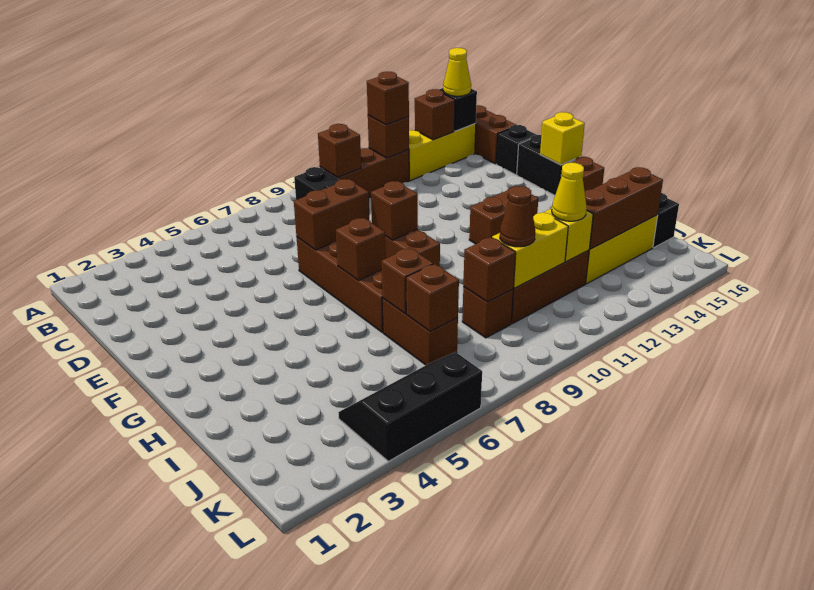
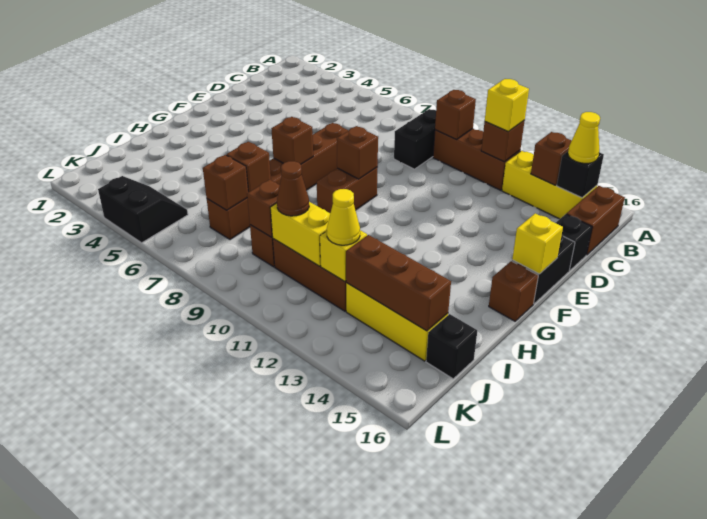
brown 1x1 brick [367,72,409,125] -> yellow 1x1 brick [485,79,529,132]
brown 1x2 brick [294,179,370,250] -> none
brown 1x2 brick [469,186,538,244] -> none
black 2x3 slope [338,352,482,461] -> black 2x2 slope [98,176,188,243]

